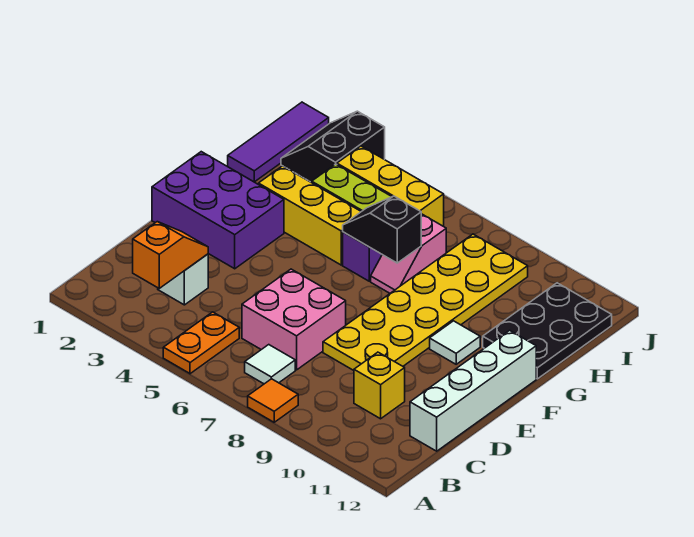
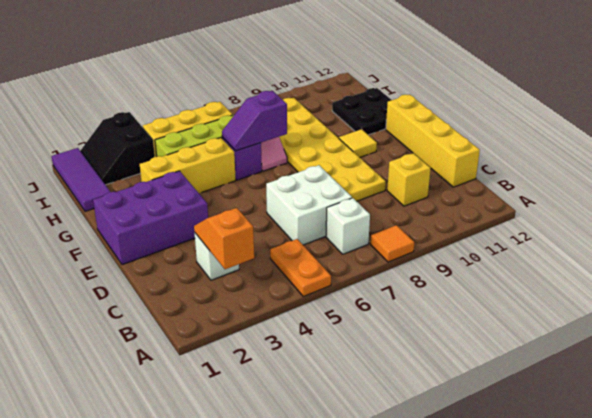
white 1x1 tile [245,345,295,384] -> white 1x1 brick [326,198,370,254]
pink 2x2 brick [242,269,346,370] -> white 2x2 brick [266,165,352,245]
white 1x4 brick [410,330,536,451] -> yellow 1x4 brick [386,94,480,187]
white 1x1 tile [430,321,480,364] -> yellow 1x1 tile [339,129,377,157]
black 1x2 slope [343,196,421,263] -> purple 1x2 slope [222,91,287,151]
black 2x3 plate [483,283,612,379] -> black 2x2 plate [332,88,391,135]

